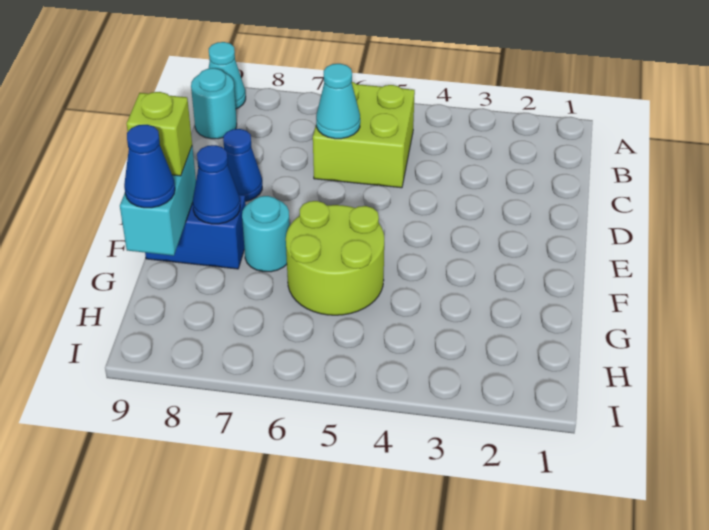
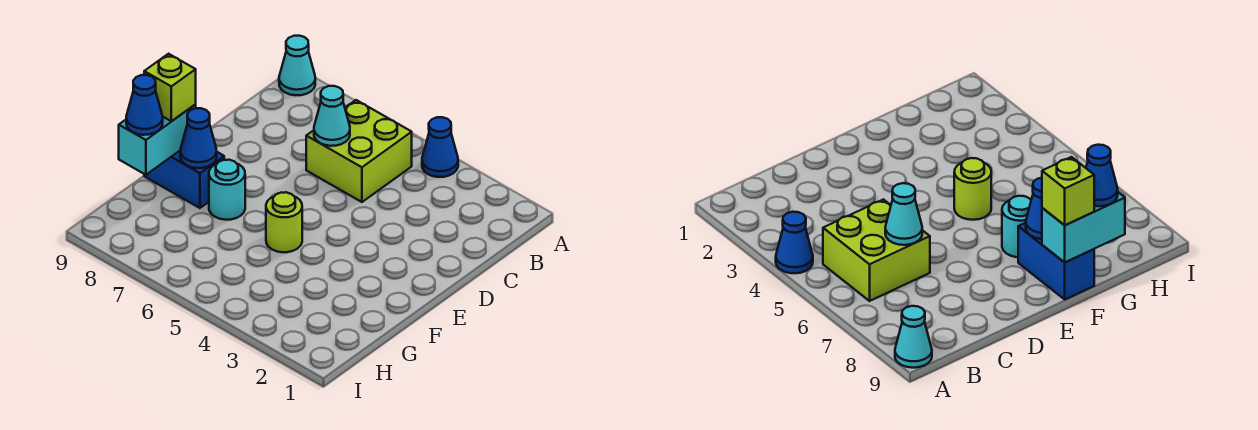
cyan 1x1 round brick [191,68,237,139] -> none
blue 1x1 cone [223,129,262,201] -> blue 1x1 cone moved to [422,117,458,177]
lime 2x2 round brick [286,201,384,315] -> lime 1x1 round brick [266,192,302,252]

